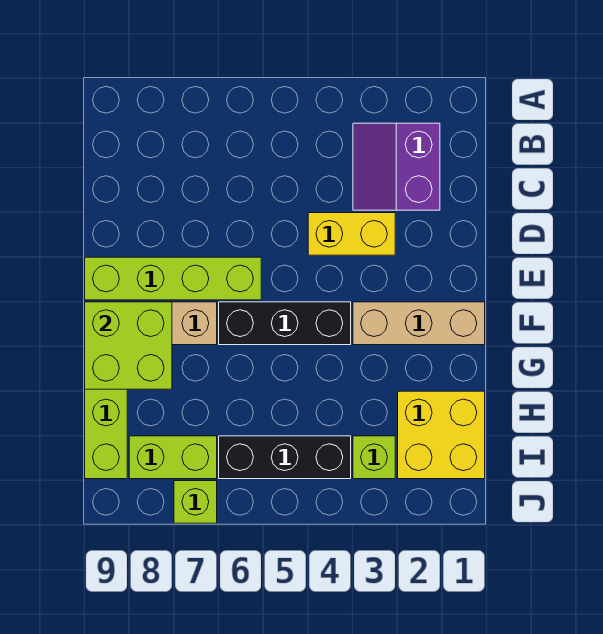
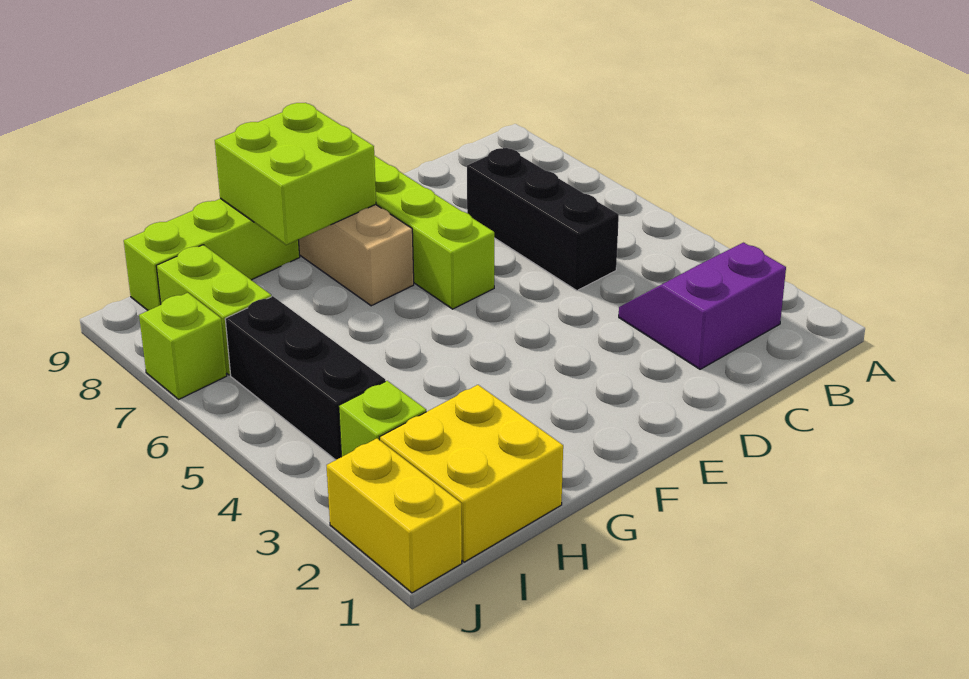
yellow 1x2 brick [308,213,395,255] -> yellow 1x2 brick moved to [327,438,462,593]
tan 1x3 brick [353,302,485,345] -> none
black 1x3 brick [219,302,351,345] -> black 1x3 brick moved to [467,148,619,291]

